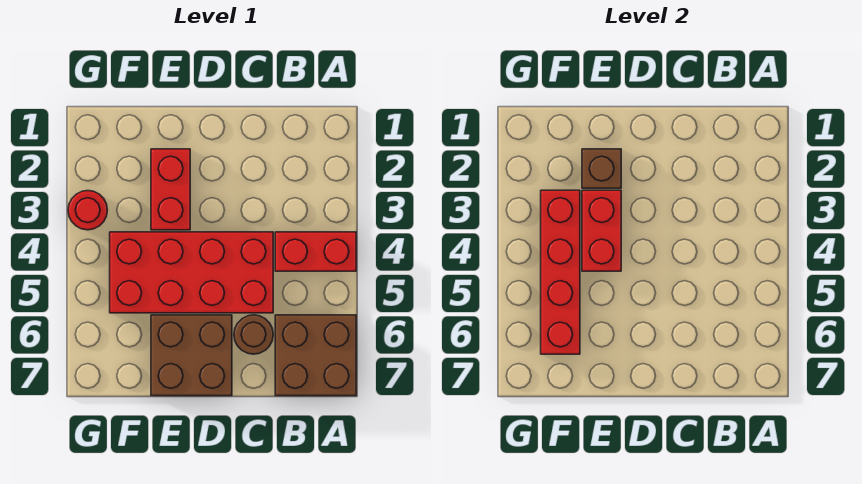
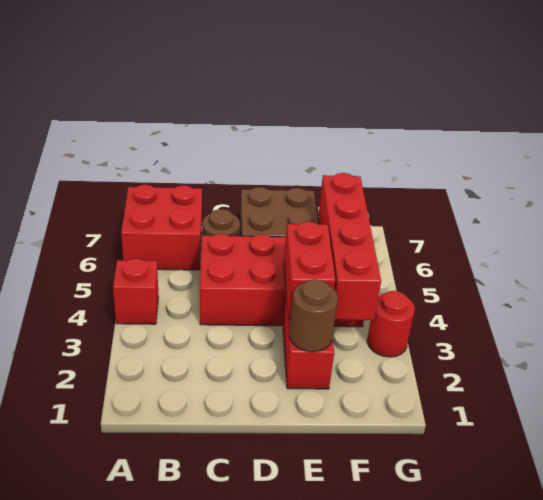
red 1x2 brick [275,232,356,271] -> red 1x1 brick [113,259,158,324]
brown 2x2 brick [275,315,356,396] -> red 2x2 brick [121,185,202,270]
brown 1x1 brick [582,149,621,188] -> brown 1x1 round brick [289,279,338,352]

